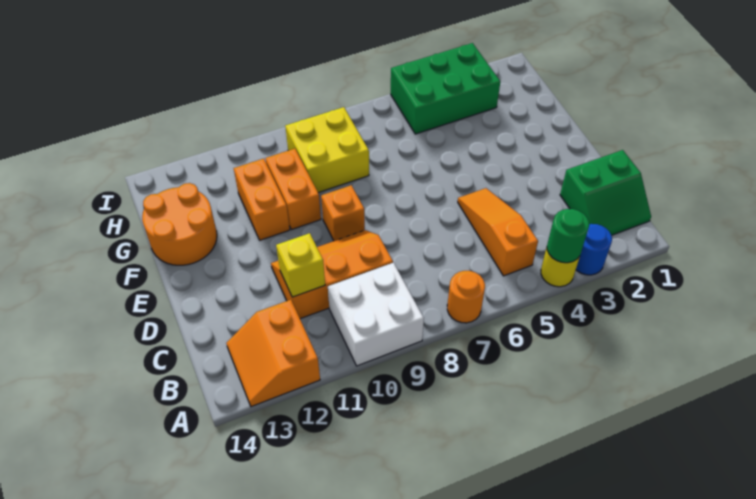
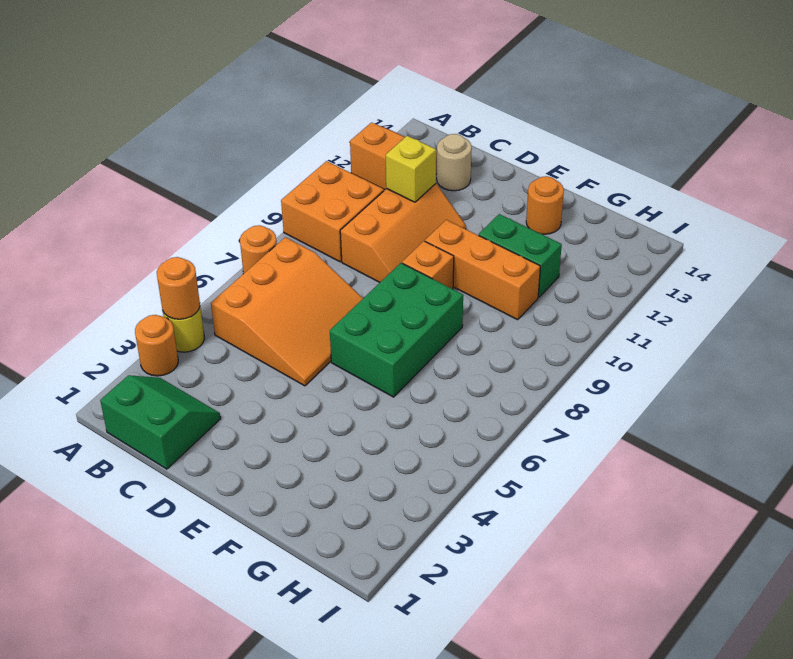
blue 1x1 round brick [576,224,612,275] -> orange 1x1 round brick [135,315,178,376]
green 1x1 round brick [547,209,589,263] -> orange 1x1 round brick [157,257,200,319]
white 2x2 brick [328,263,424,366] -> orange 2x2 brick [281,161,384,262]
green 2x2 slope [560,150,651,235] -> green 2x2 slope turned to [100,375,221,469]
orange 1x3 slope [458,188,538,276] -> orange 3x3 slope [211,237,363,386]
none -> tan 1x1 round brick [437,134,472,191]
orange 1x2 brick [266,149,321,230] -> orange 1x3 brick [425,220,540,320]
orange 1x2 brick [234,159,290,240] -> green 1x2 brick [479,214,562,297]
orange 2x2 round brick [142,183,217,265] -> orange 1x1 round brick [526,176,564,234]
yellow 2x2 brick [285,107,369,193] -> none
green 2x3 brick [391,43,500,134] -> green 2x3 brick moved to [330,263,463,397]

